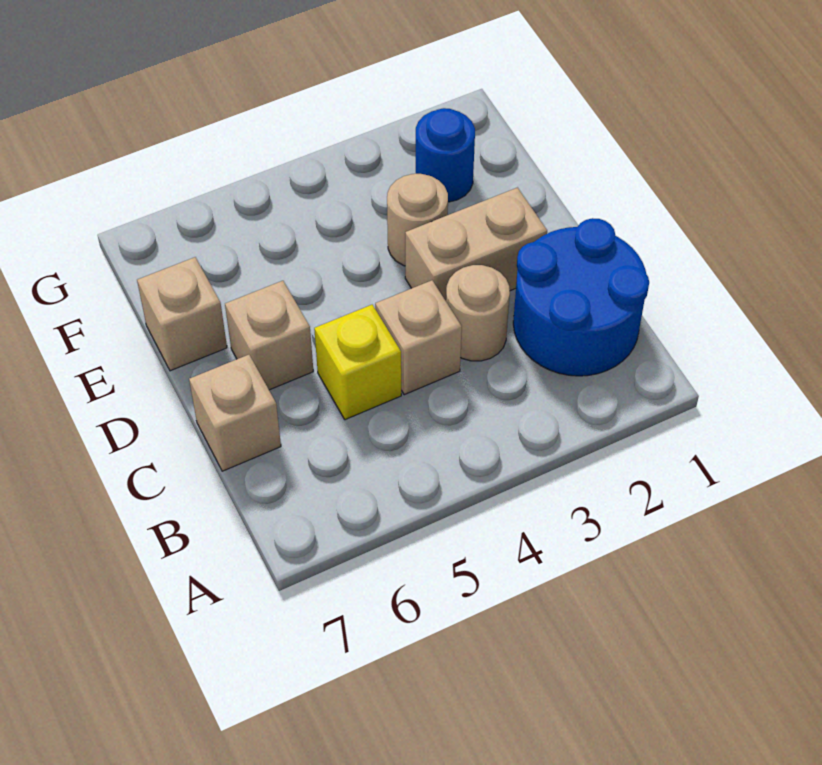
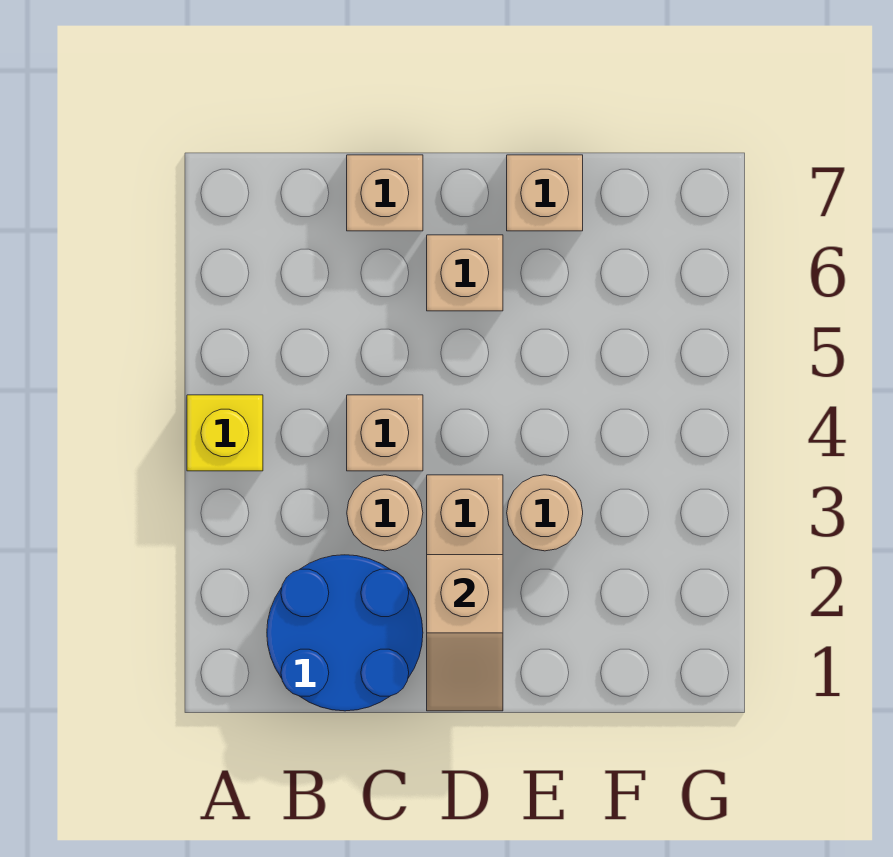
yellow 1x1 brick [314,305,401,420] -> yellow 1x1 brick moved to [187,395,263,471]
none -> tan 1x2 slope [427,555,503,711]
blue 1x1 round brick [416,108,475,202] -> none

